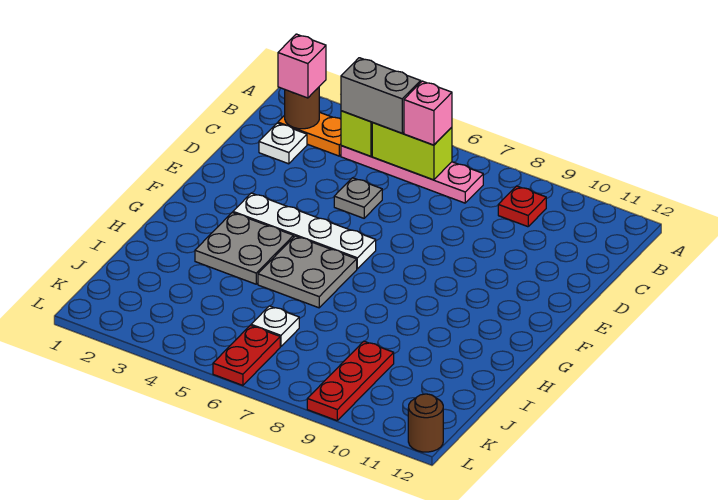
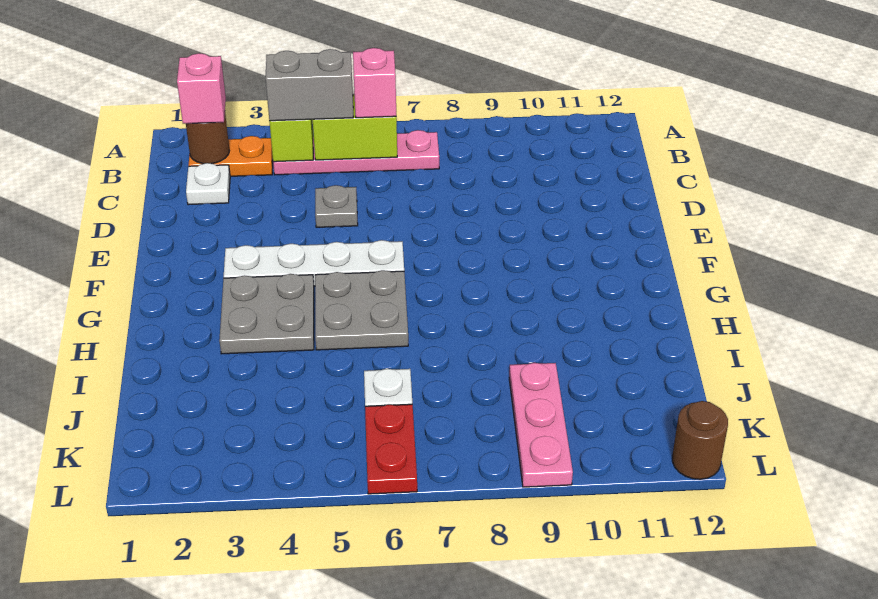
red 1x1 plate [498,186,546,227] -> none
red 1x3 plate [307,341,394,421] -> pink 1x3 plate [509,363,573,487]

